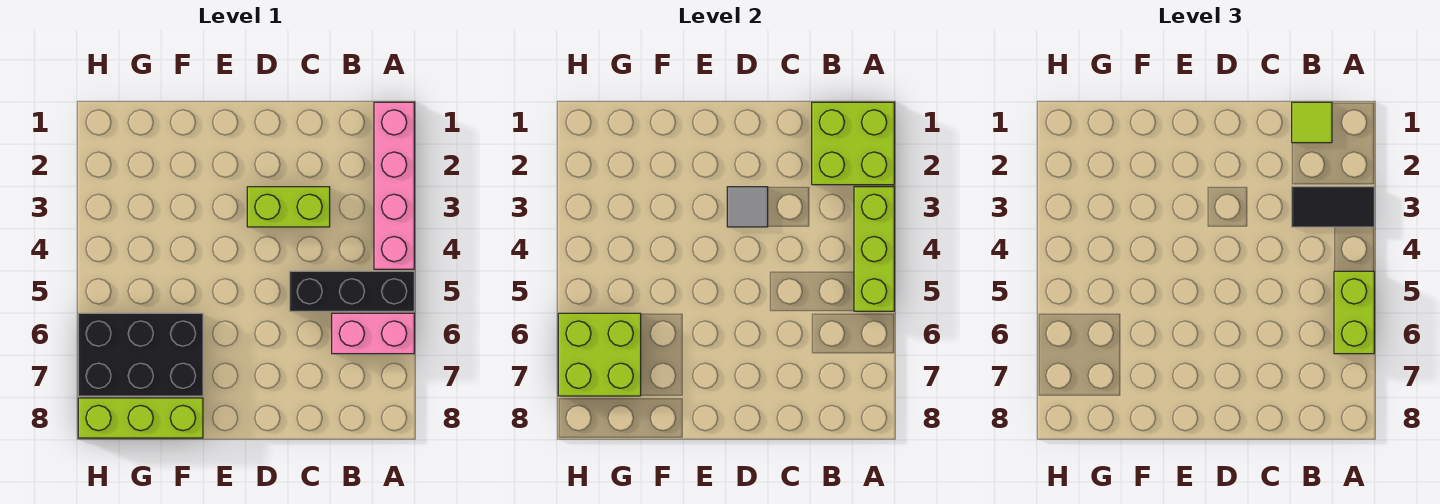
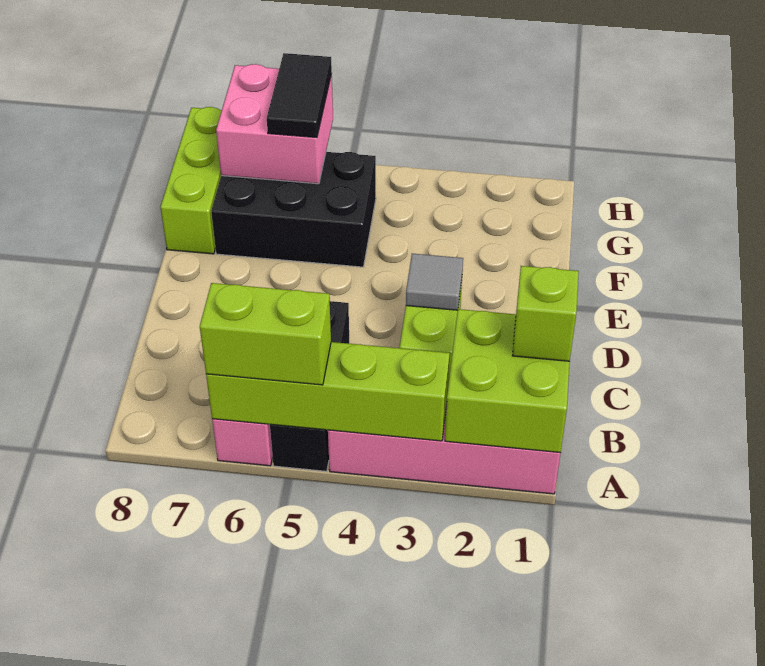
lime 1x3 brick [854,187,894,311] -> lime 1x4 brick [206,342,450,441]
black 1x2 tile [1292,187,1374,227] -> black 1x2 tile moved to [267,53,332,138]
lime 1x1 tile [1292,102,1332,143] -> lime 1x1 brick [512,266,579,361]
black 2x3 brick [78,313,203,396] -> black 2x3 brick turned to [211,152,376,267]
lime 2x2 brick [558,313,641,396] -> pink 2x2 brick [216,64,333,184]

